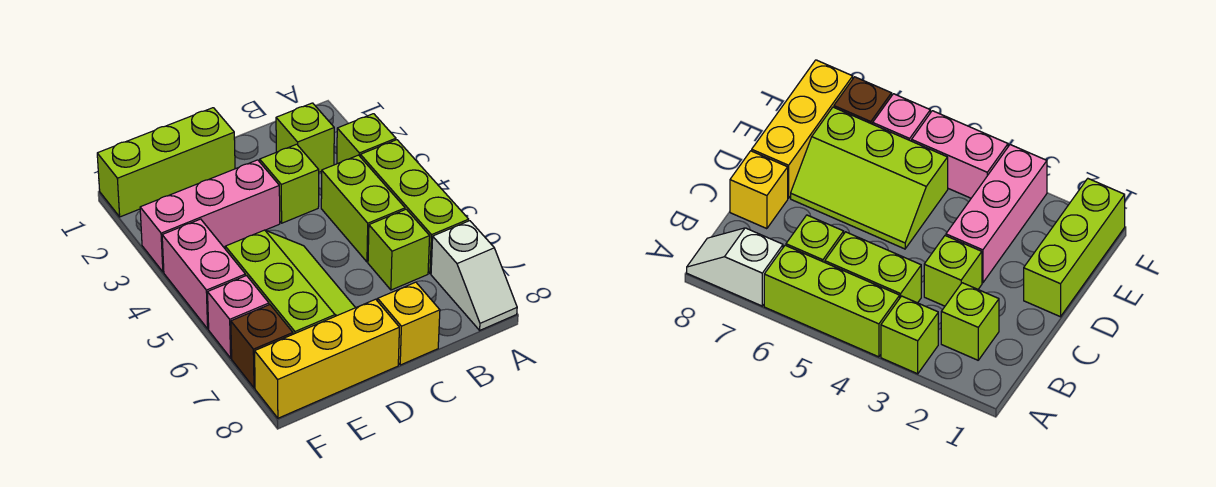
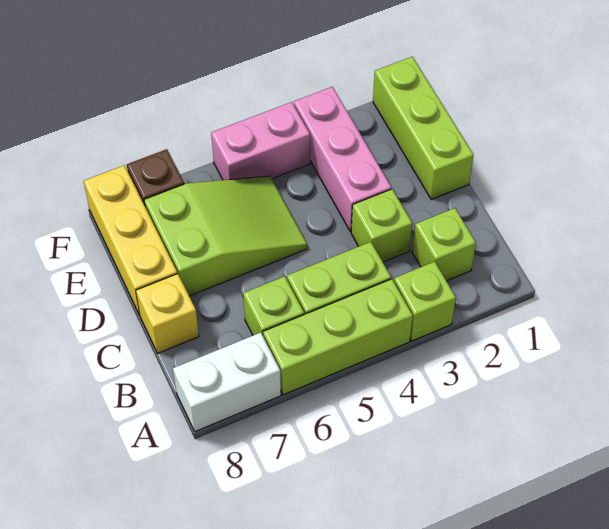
white 1x2 slope [431,221,517,330] -> white 1x2 brick [173,332,281,432]
lime 2x3 slope [225,230,355,334] -> lime 2x3 slope turned to [144,176,307,296]
pink 1x1 brick [208,276,269,358] -> none

